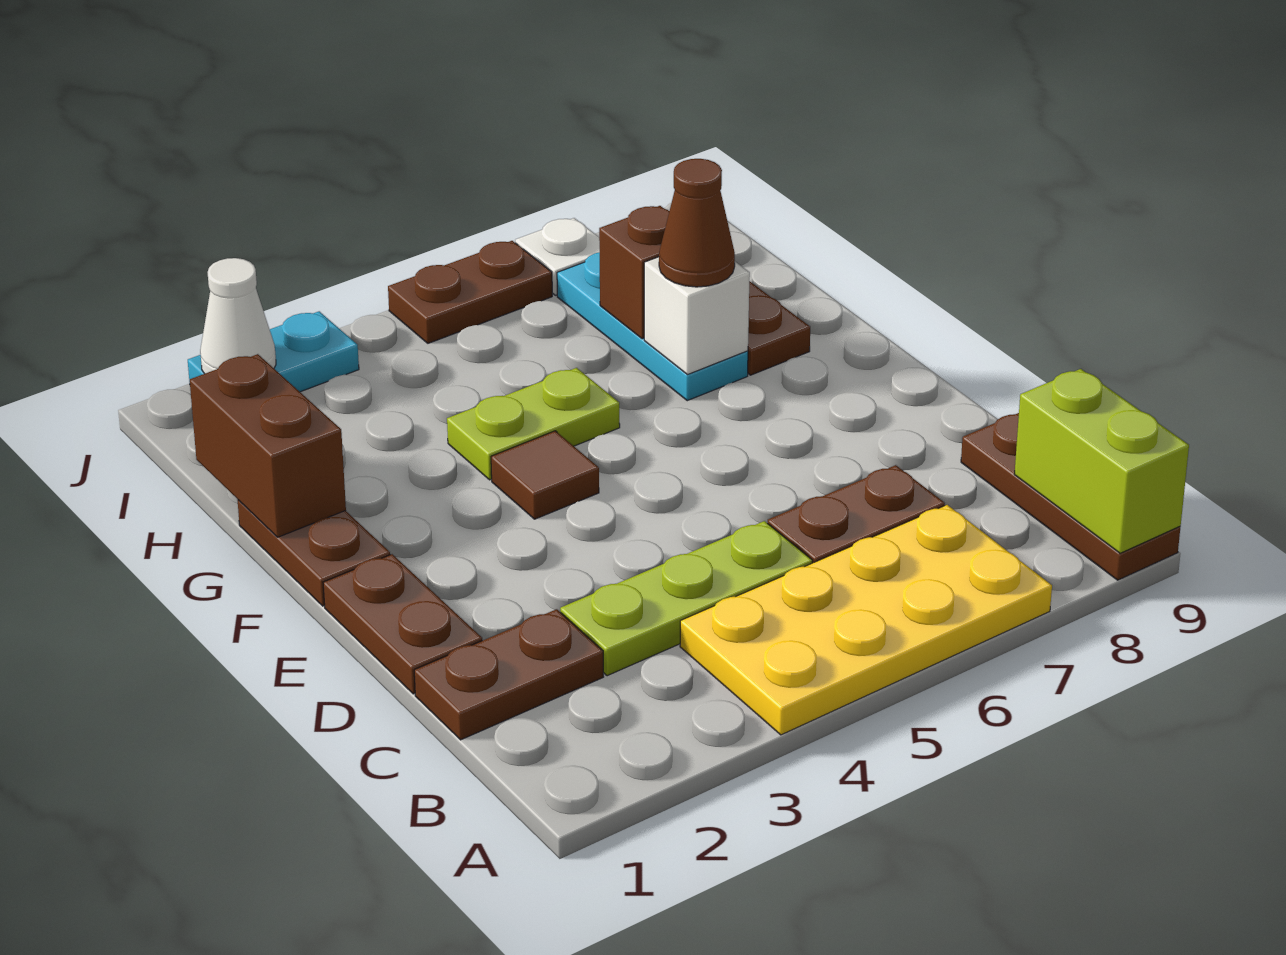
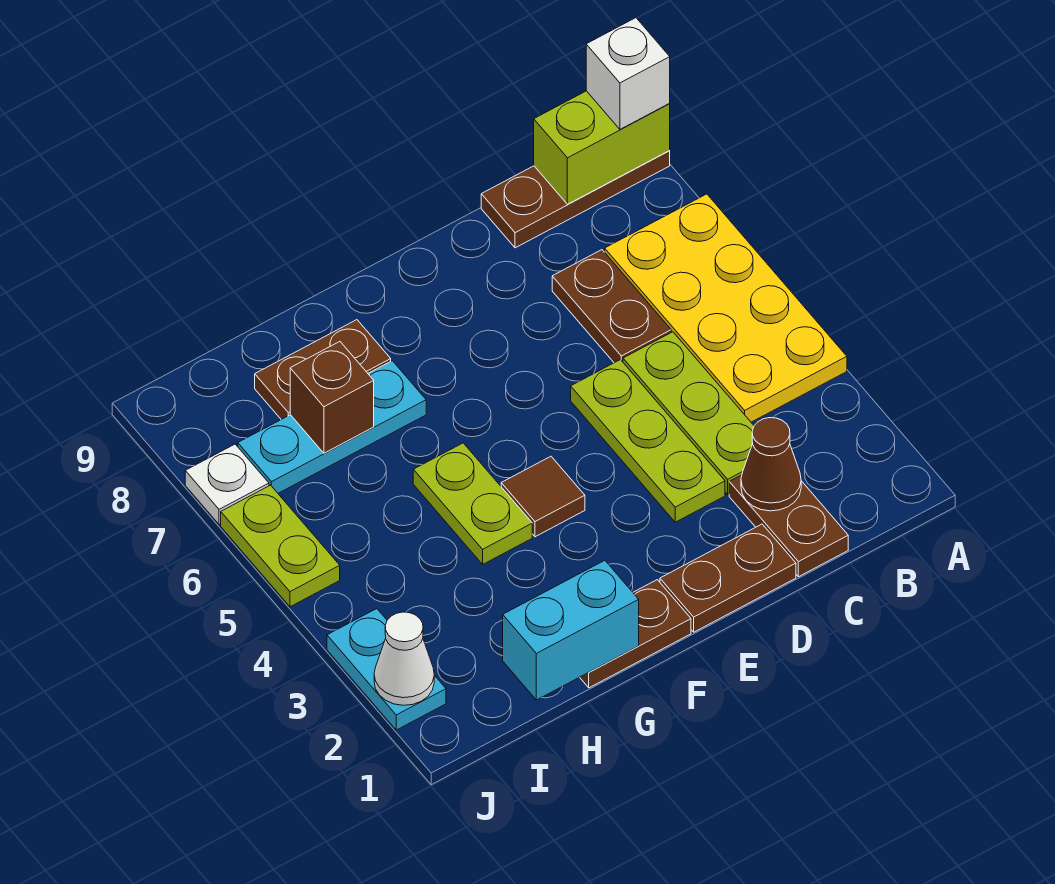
none -> lime 1x3 plate [571,360,725,522]
brown 1x2 brick [190,354,346,537] -> cyan 1x2 brick [503,560,639,700]
white 1x1 brick [644,257,750,375] -> white 1x1 brick moved to [586,18,670,129]
brown 1x1 cone [659,159,735,287] -> brown 1x1 cone moved to [741,418,801,511]
brown 1x2 plate [388,241,552,343] -> lime 1x2 plate [221,485,340,607]

